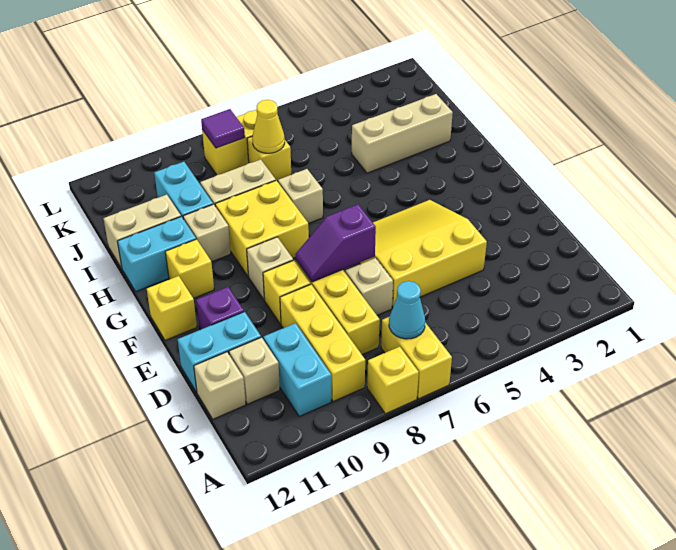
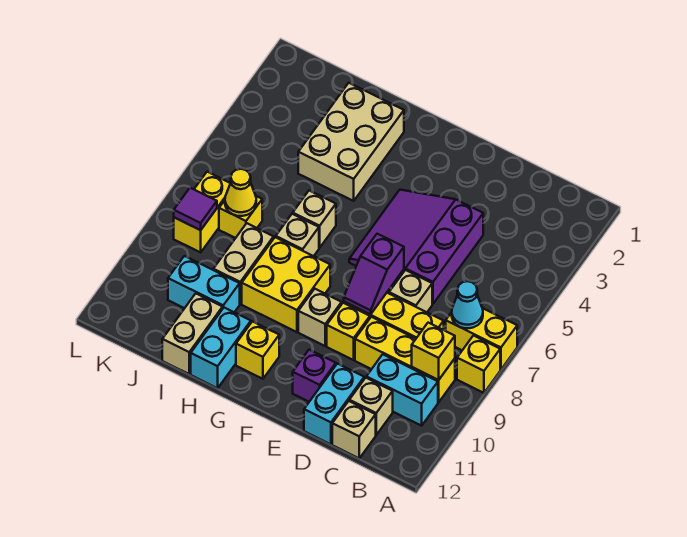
yellow 3x3 slope [360,200,487,307] -> purple 3x3 slope [349,190,483,304]
yellow 1x1 brick [147,276,197,340] -> yellow 1x1 brick moved to [412,323,455,380]
tan 1x1 brick [183,204,231,262] -> tan 1x1 brick moved to [293,191,336,248]
tan 1x3 brick [352,94,453,173] -> tan 2x3 brick [298,83,404,201]

